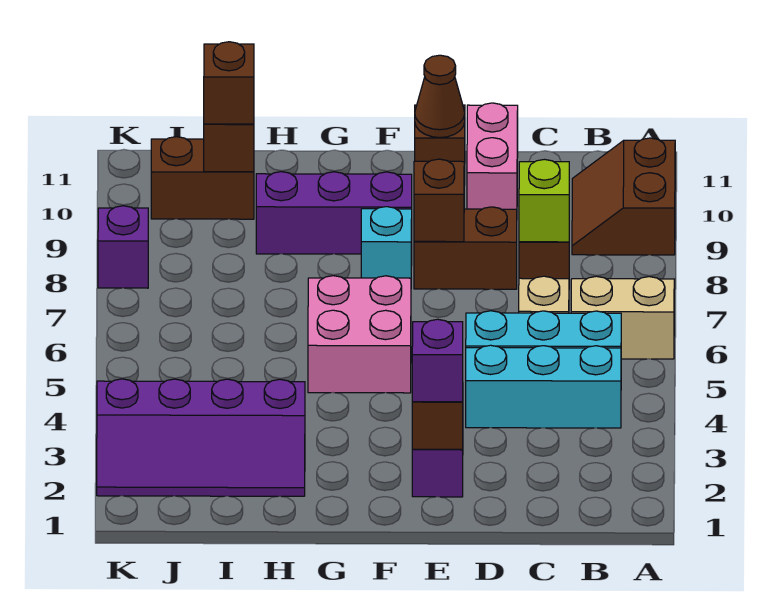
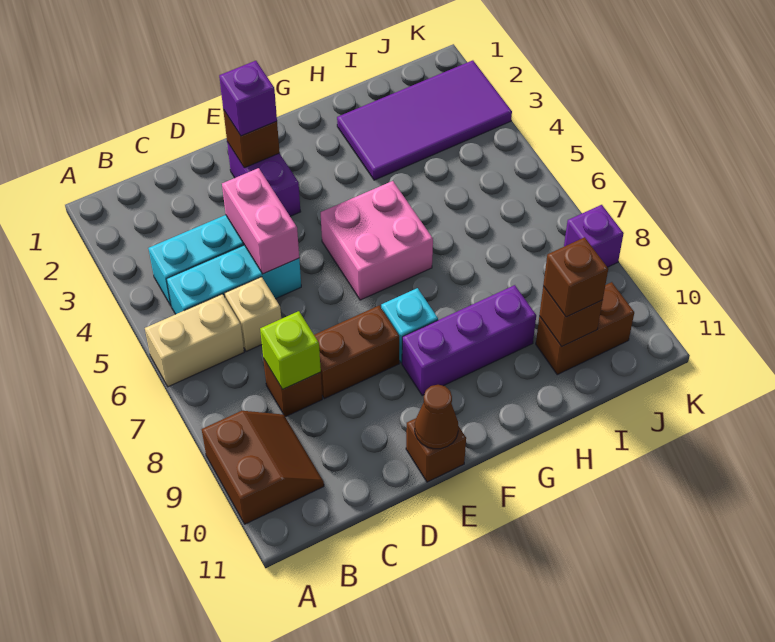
pink 1x2 brick [467,103,518,210] -> pink 1x2 brick moved to [222,168,299,274]
brown 1x1 brick [414,159,464,242] -> none
purple 2x4 slope [97,379,305,496] -> purple 2x4 tile [337,60,512,180]

